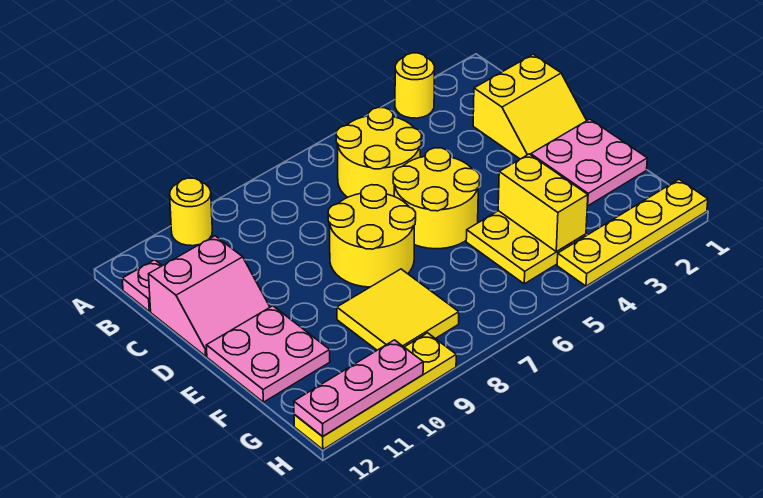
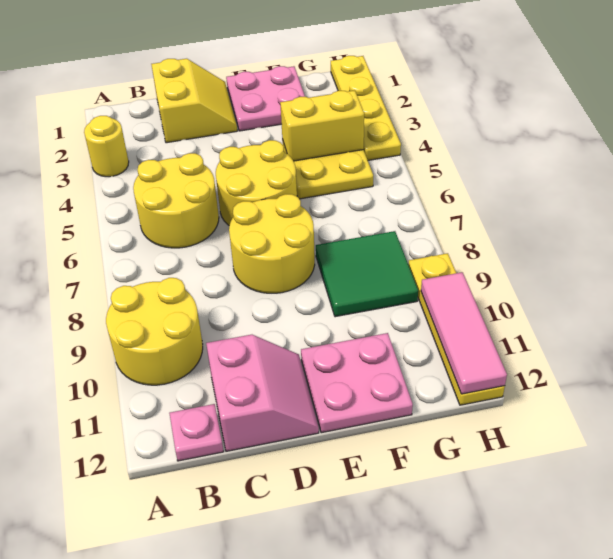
yellow 1x1 round brick [170,178,212,246] -> yellow 2x2 round brick [106,278,203,385]
yellow 2x2 tile [337,269,459,350] -> green 2x2 tile [316,231,418,317]
pink 1x3 plate [294,340,423,436] -> pink 1x3 tile [421,272,507,394]

